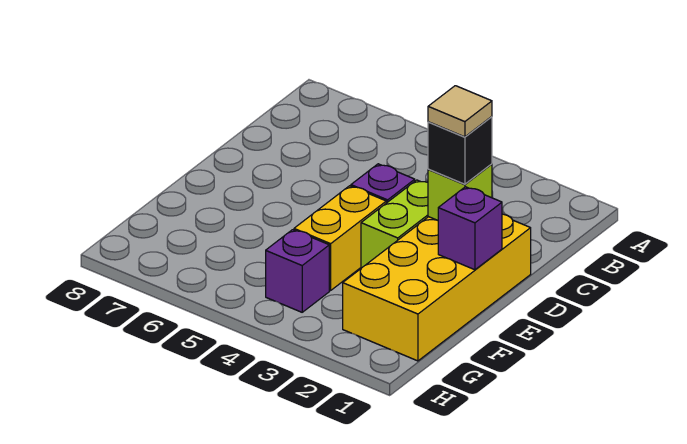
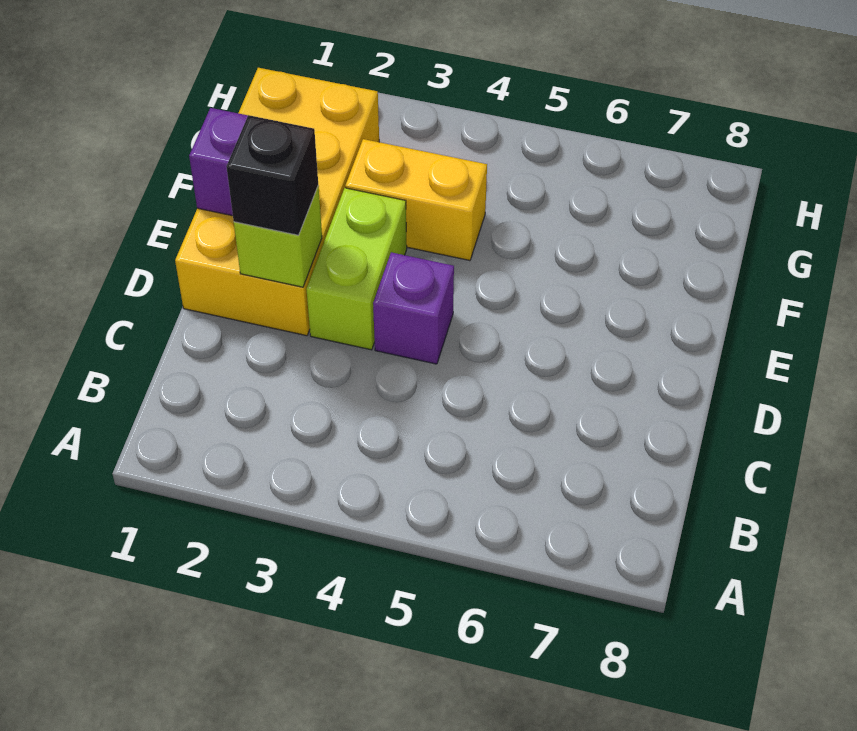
tan 1x1 tile [428,86,492,137] -> none
yellow 1x2 brick [294,186,386,290] -> yellow 1x2 brick turned to [345,139,487,260]
purple 1x1 brick [266,230,329,312] -> none

